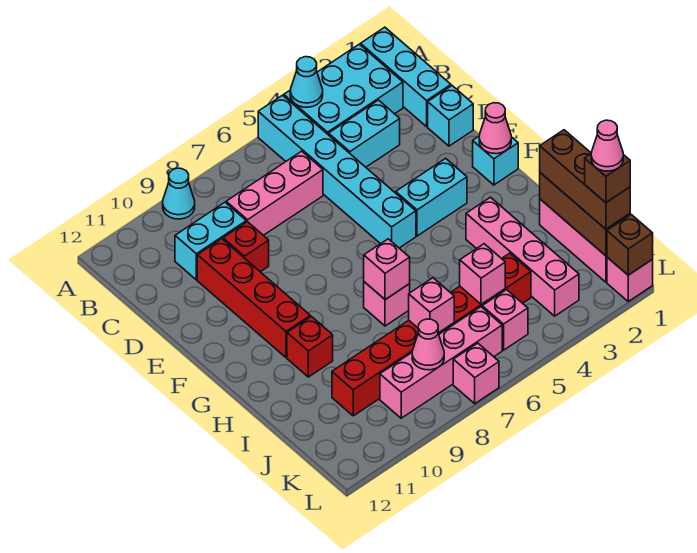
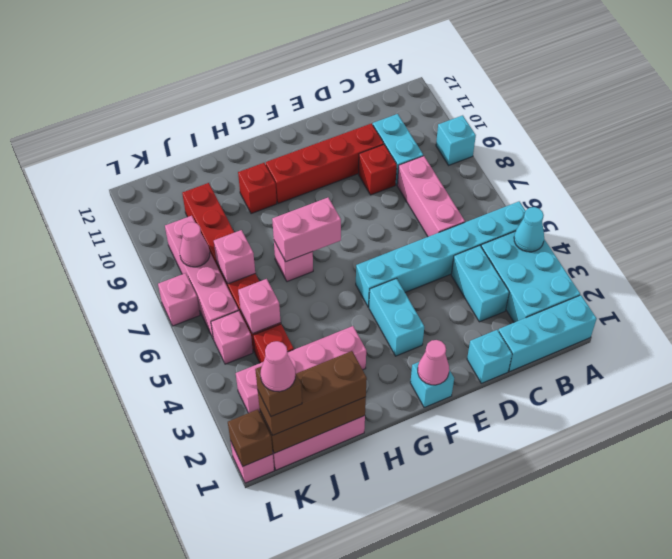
cyan 1x1 cone [163,168,195,219] -> cyan 1x1 brick [436,115,476,165]
pink 1x1 brick [364,239,410,300] -> pink 1x2 brick [272,198,341,262]

